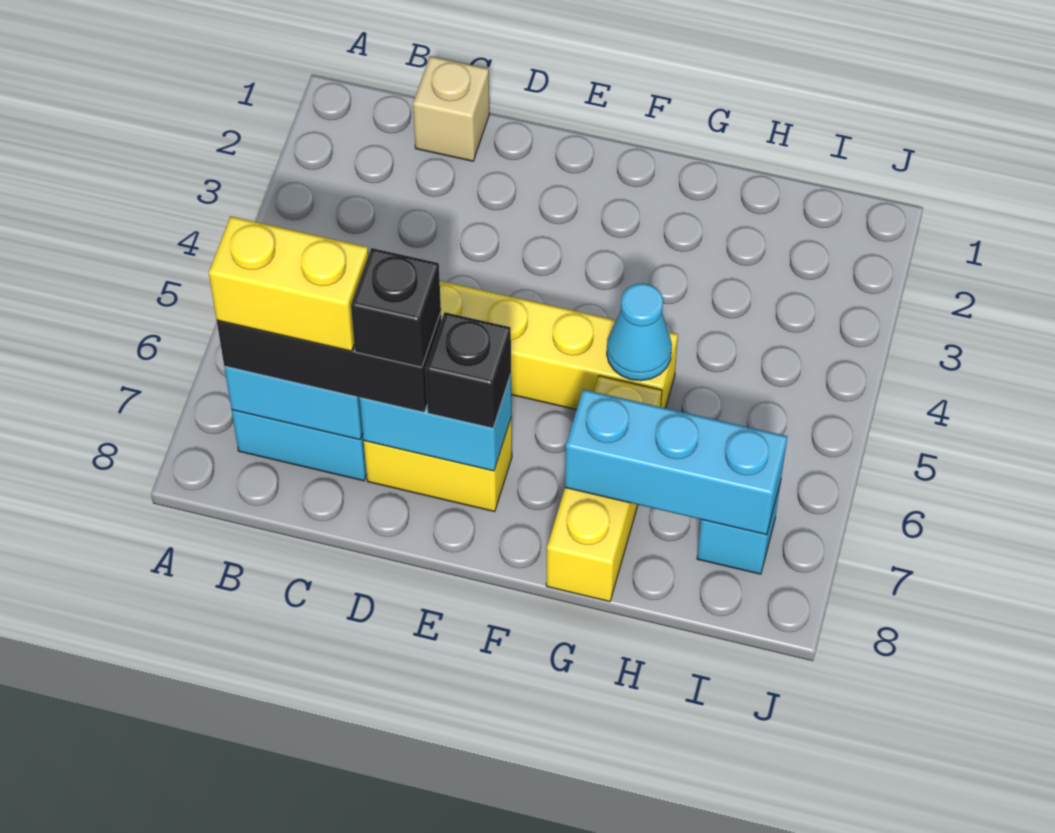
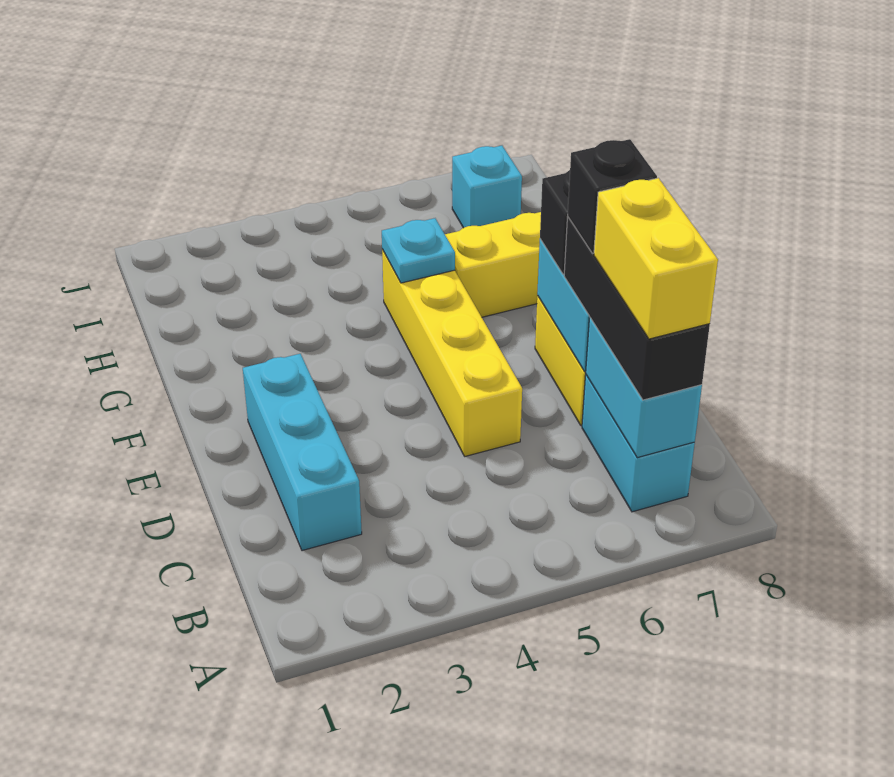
tan 1x1 brick [413,56,489,161] -> none
cyan 1x1 cone [607,283,672,381] -> cyan 1x1 plate [382,218,455,283]
cyan 1x3 brick [565,389,787,535] -> cyan 1x3 brick moved to [243,354,362,551]

